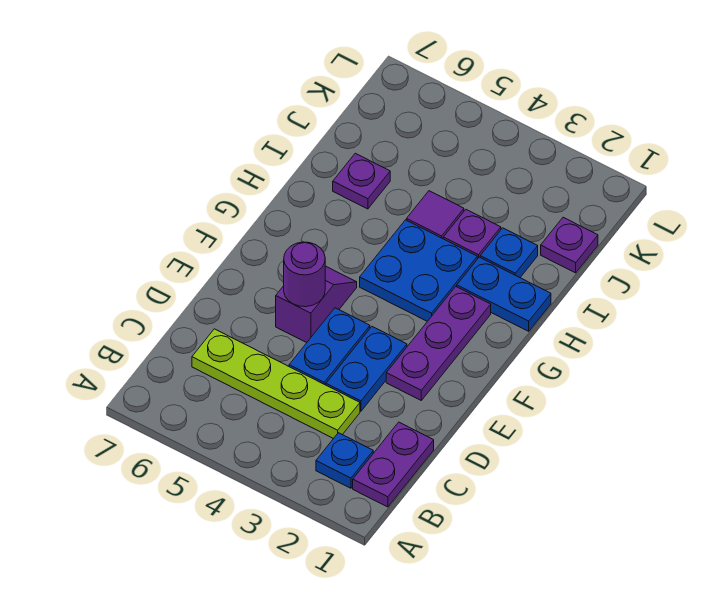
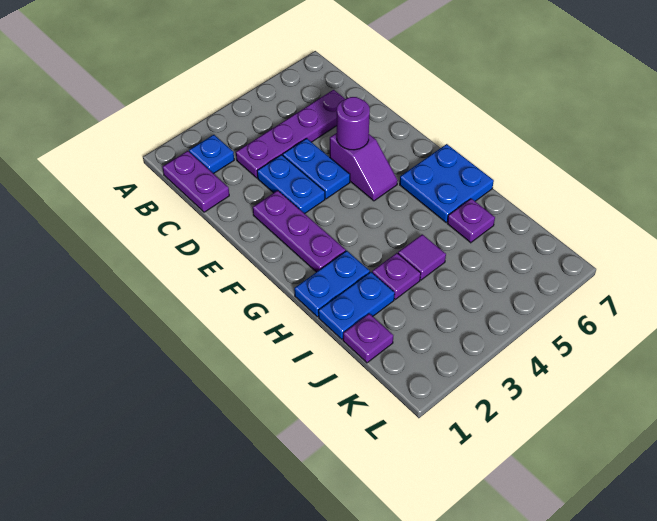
lime 1x4 plate [192,329,360,439] -> purple 1x4 plate [236,90,345,178]
blue 2x2 plate [360,220,477,321] -> blue 2x2 plate moved to [400,144,494,222]
blue 1x1 plate [480,228,538,277] -> blue 1x2 plate [318,272,395,339]

